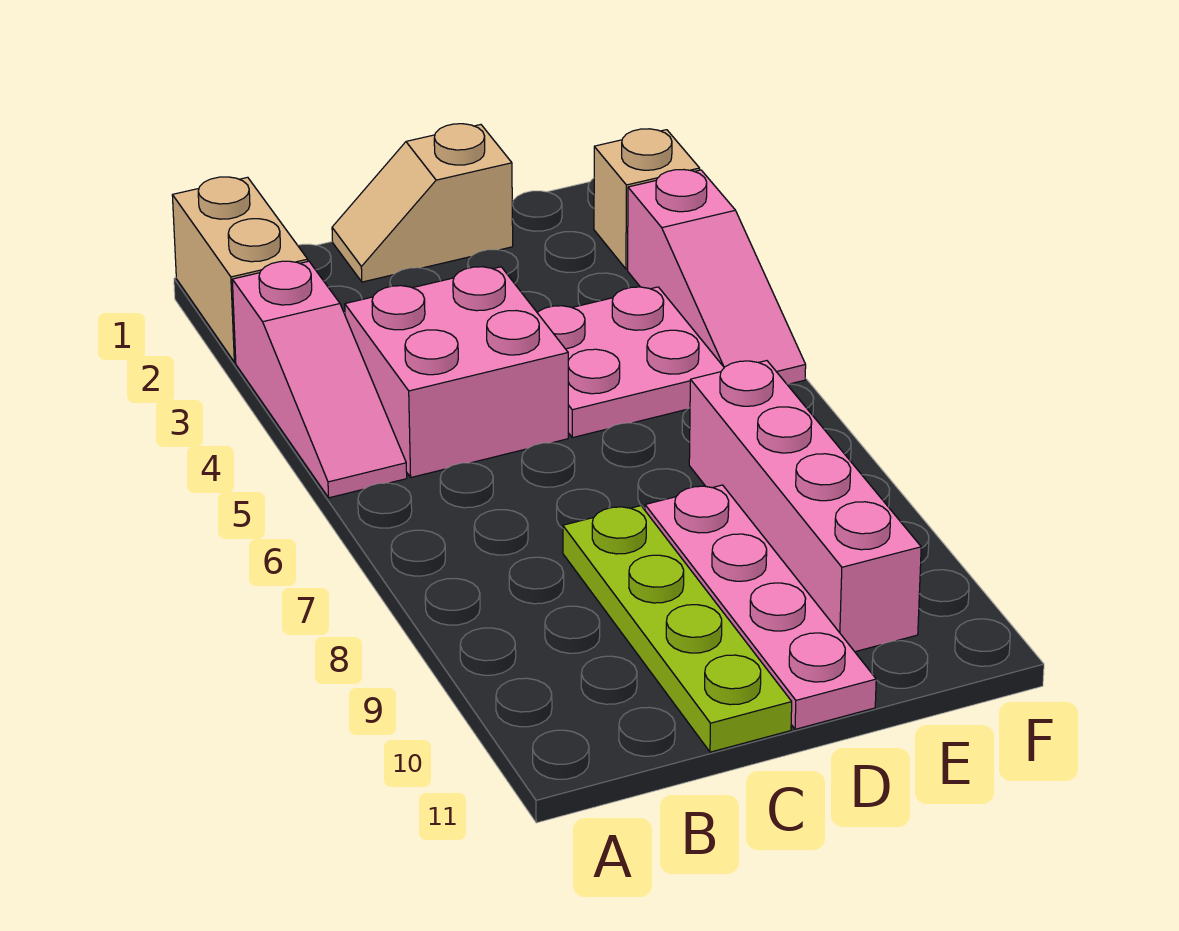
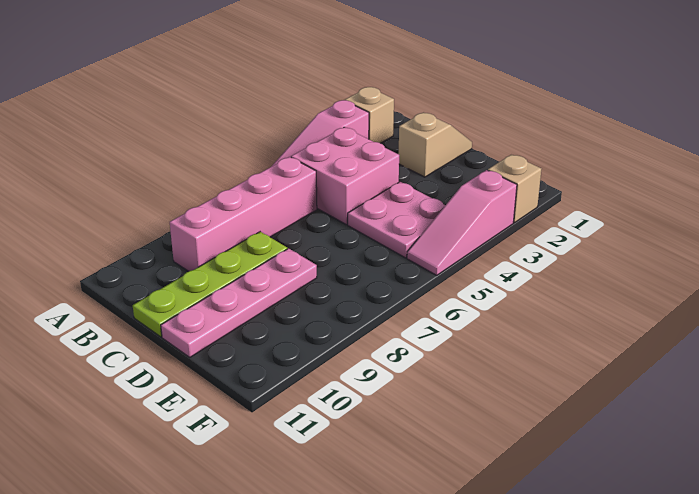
tan 1x2 brick [172,177,308,362] -> tan 1x1 brick [345,87,394,143]
tan 1x2 slope [332,124,513,282] -> tan 1x2 slope turned to [398,112,472,177]
pink 1x4 brick [689,361,921,652] -> pink 1x4 brick moved to [170,157,317,271]

